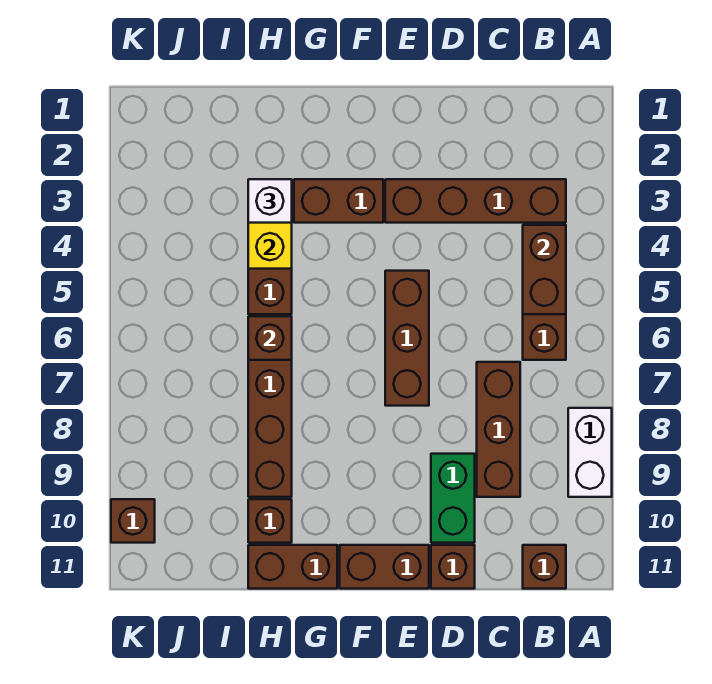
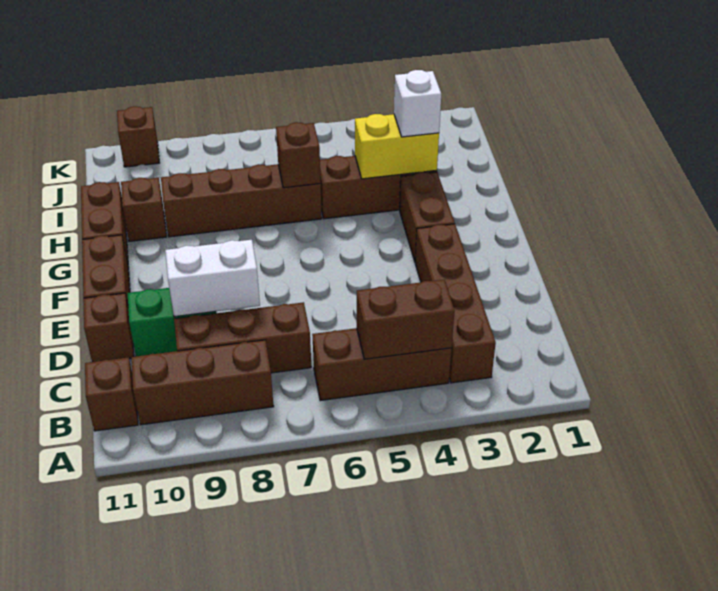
white 1x2 brick [568,408,612,497] -> white 1x2 brick moved to [165,240,260,317]
brown 1x3 brick [385,271,429,406] -> brown 1x3 brick moved to [131,340,274,425]

